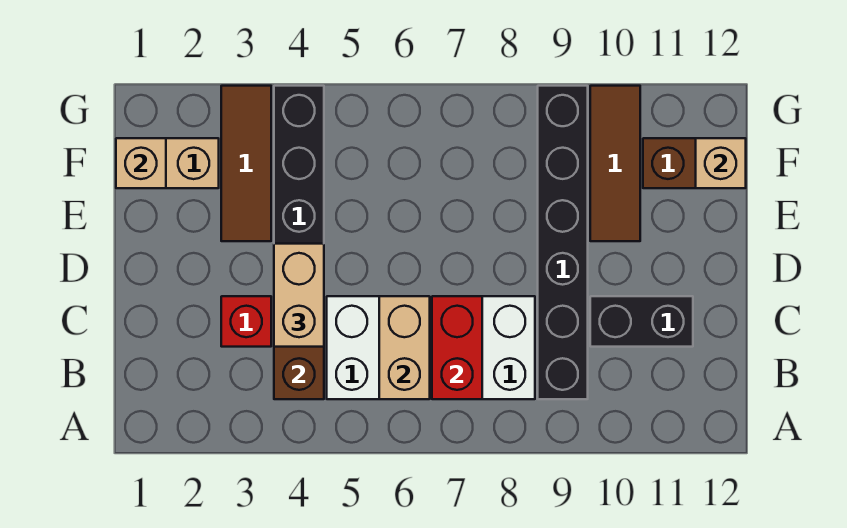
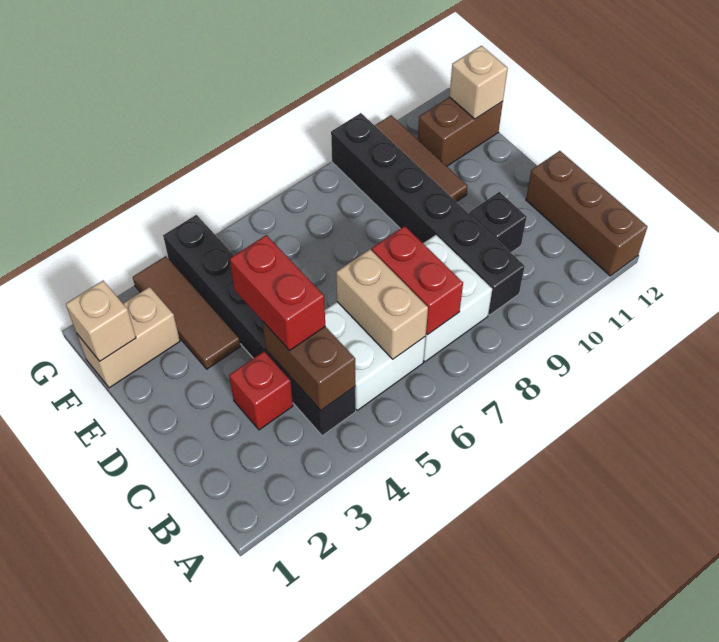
none -> brown 1x3 brick [526,151,648,276]
tan 1x2 brick [274,244,324,347] -> red 1x2 brick [230,235,325,351]
black 1x2 brick [590,296,693,347] -> black 1x1 brick [469,192,527,253]

